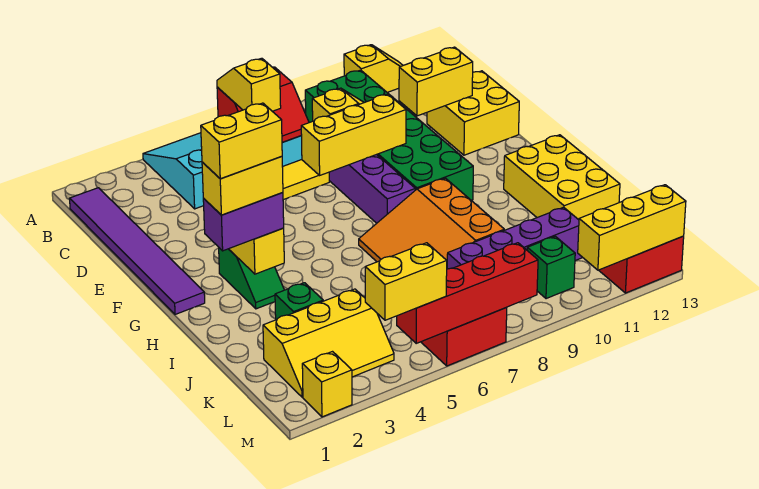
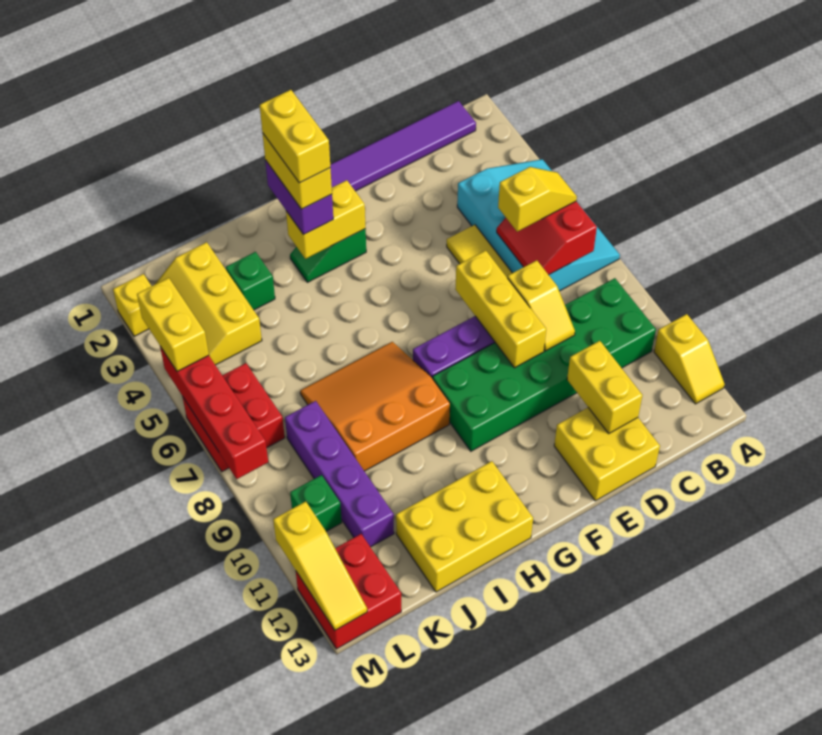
yellow 1x3 brick [578,185,686,270] -> yellow 1x3 slope [273,501,367,630]

